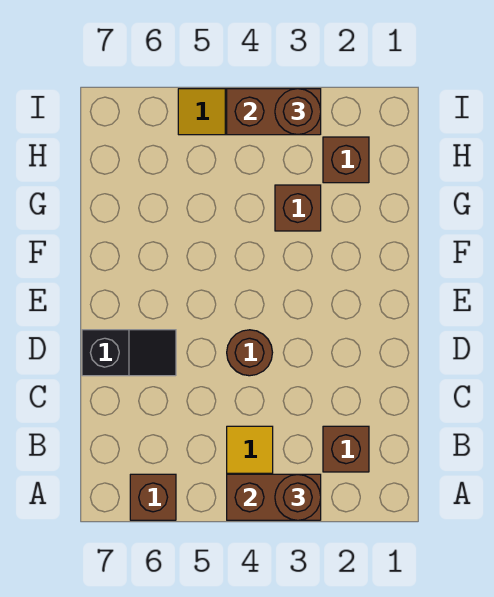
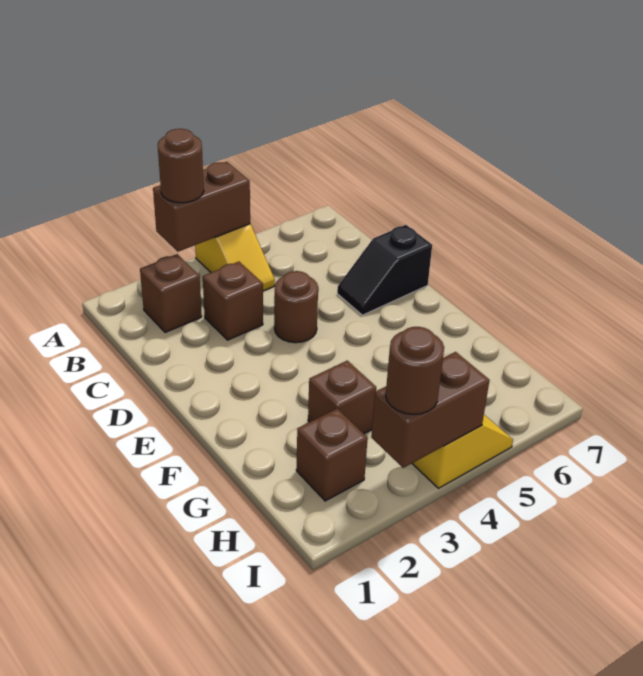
brown 1x1 brick [130,474,176,520] -> brown 1x1 brick moved to [203,262,263,340]

